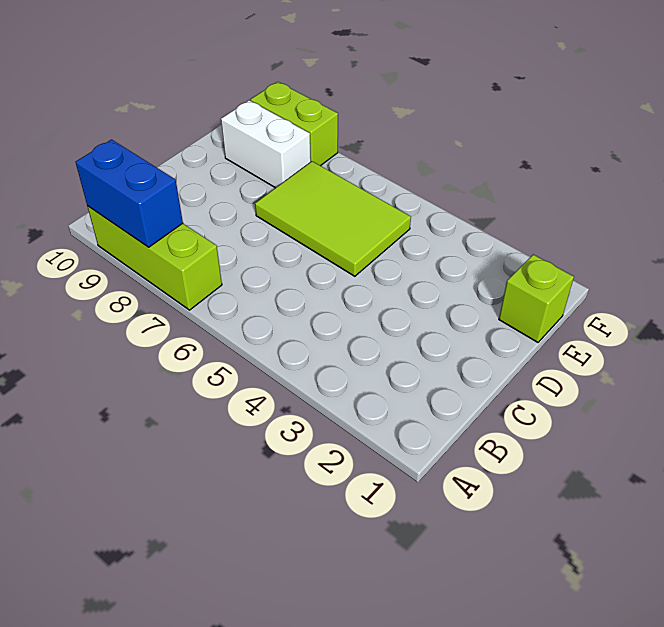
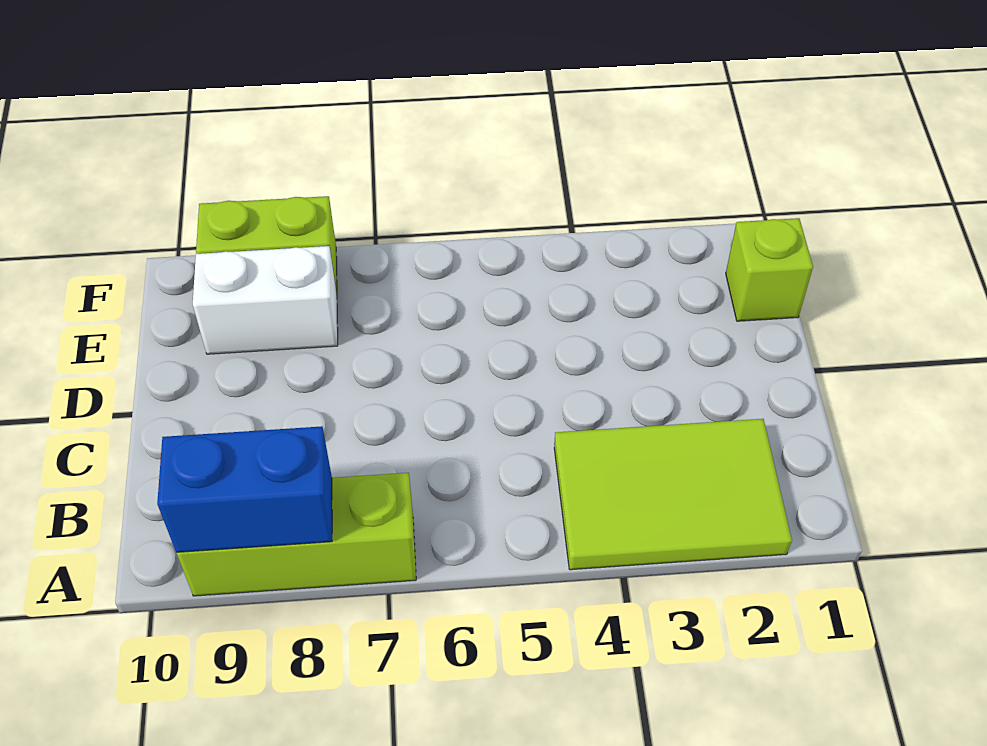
lime 2x3 tile [255,161,411,276] -> lime 2x3 tile moved to [554,419,792,570]

